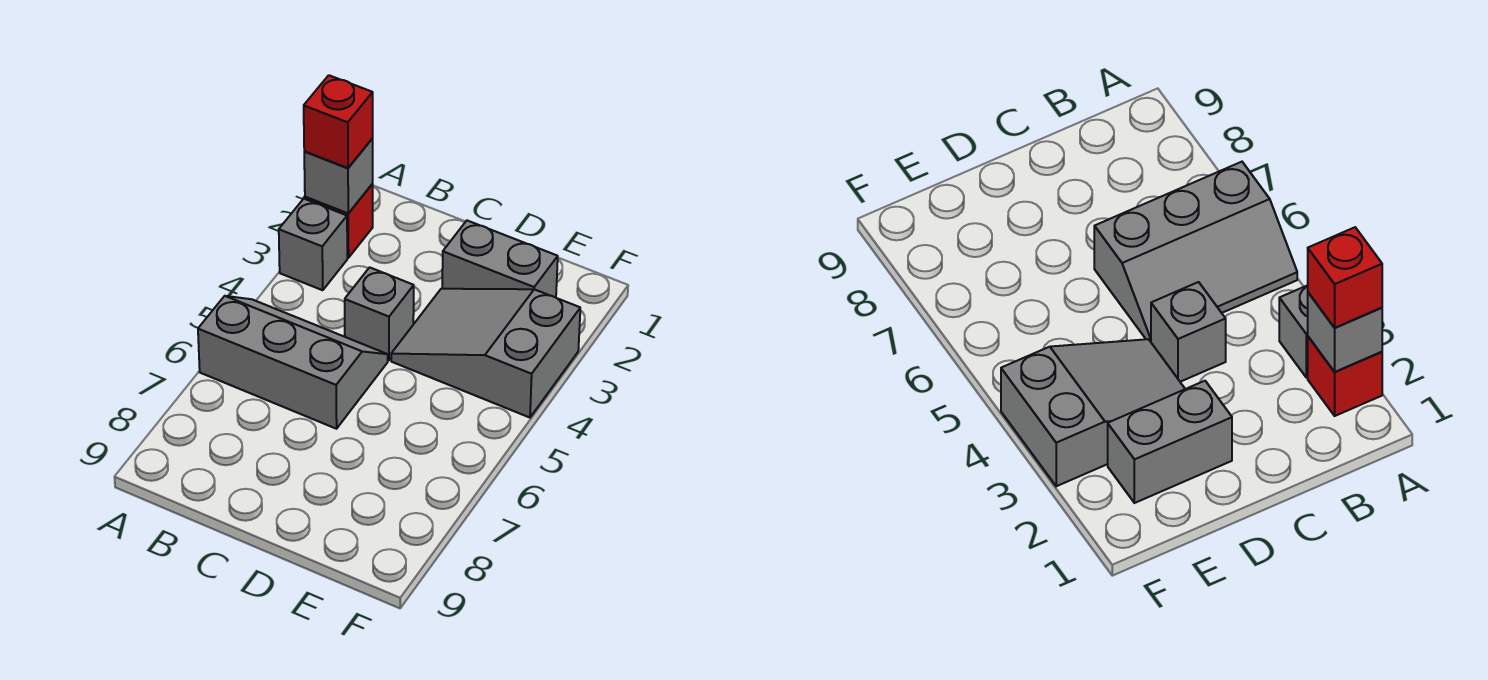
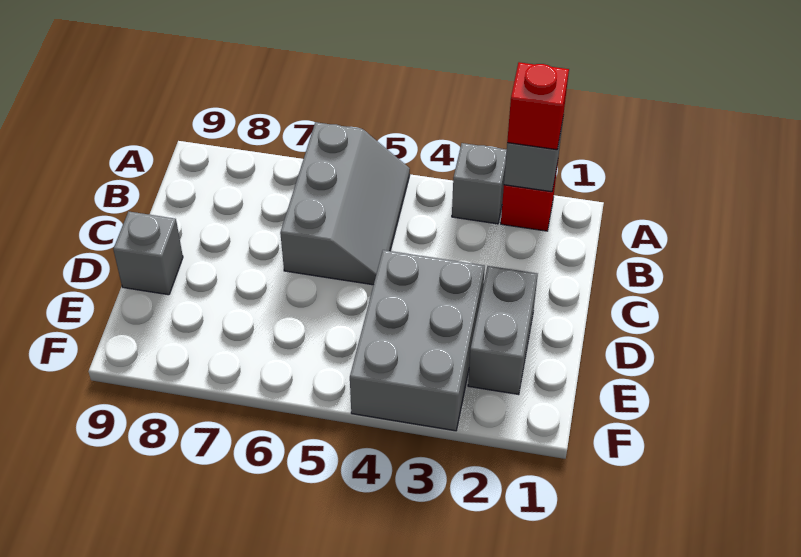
grey 1x1 brick [345,267,414,360] -> grey 1x1 brick moved to [113,211,183,295]
grey 2x3 slope [391,289,580,418] -> grey 2x3 brick [350,250,485,431]

